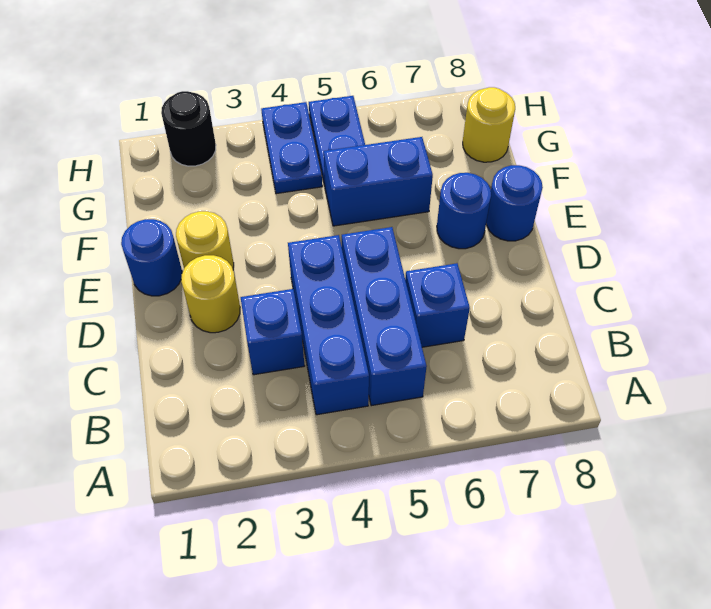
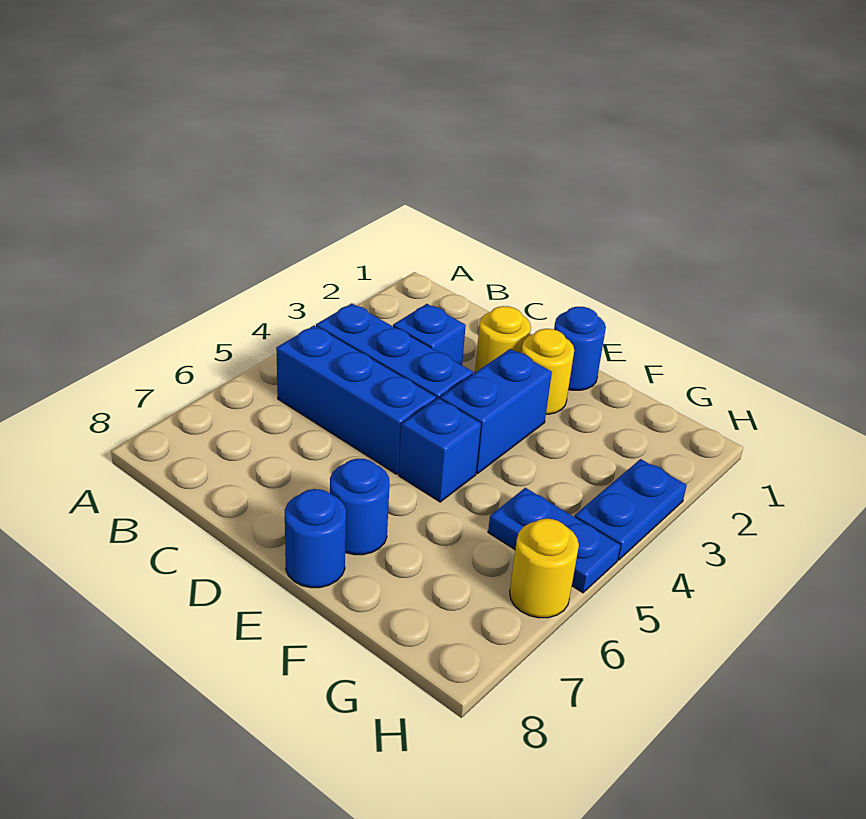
blue 1x1 brick [405,263,470,347] -> blue 1x1 brick moved to [399,398,481,502]
blue 1x2 brick [324,137,433,226] -> blue 1x2 brick moved to [440,349,552,474]
blue 1x2 plate [261,102,322,194] -> blue 1x2 plate turned to [575,459,687,560]
yellow 1x1 round brick [463,87,515,162] -> yellow 1x1 round brick moved to [510,519,579,618]
black 1x1 round brick [161,91,216,166] -> none

